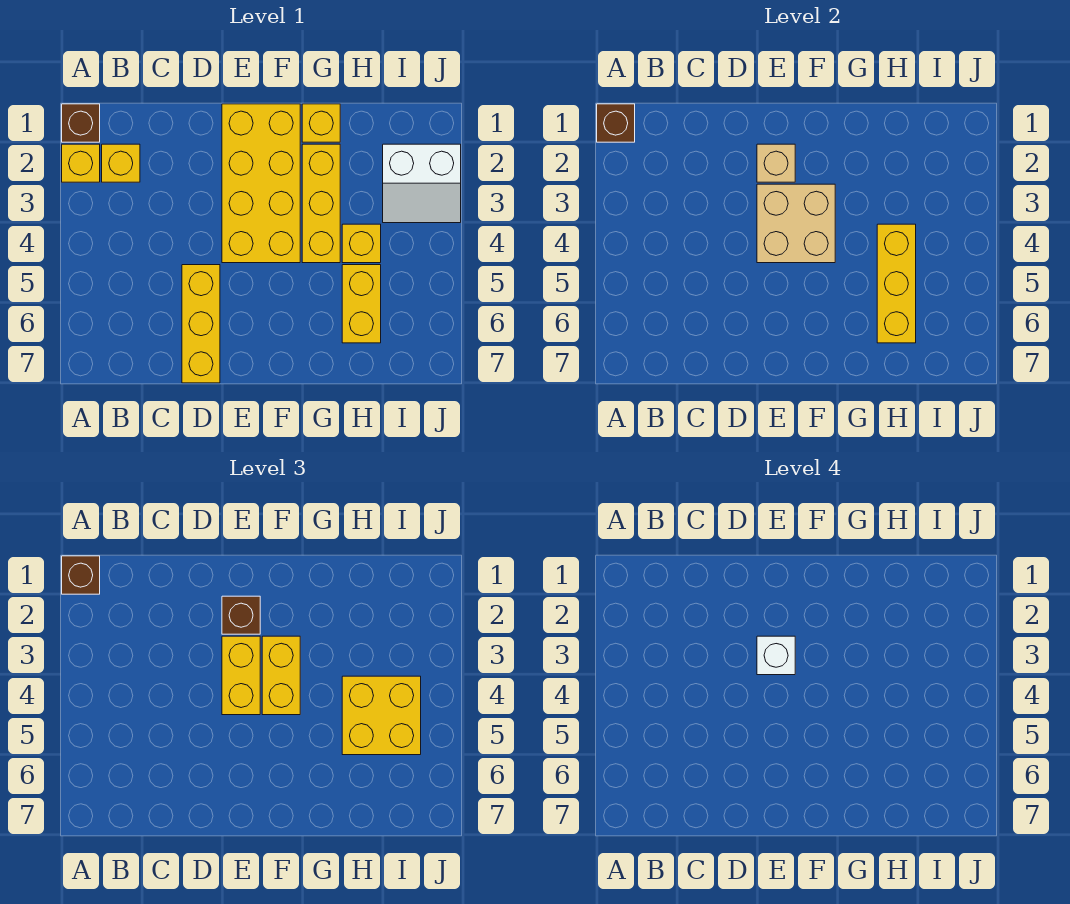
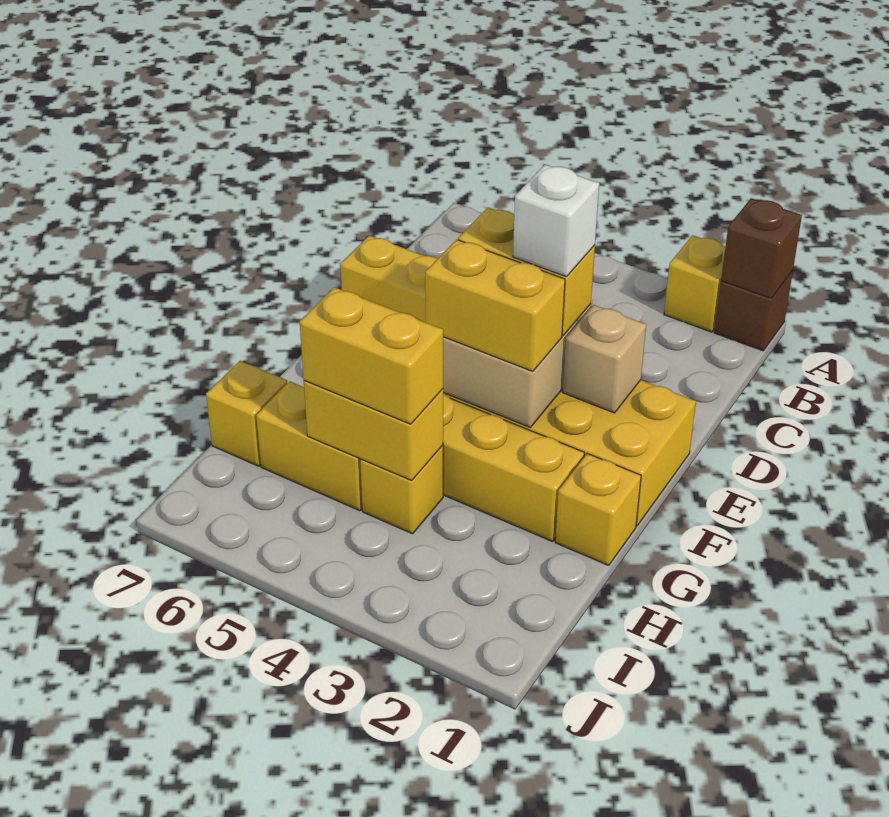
brown 1x1 brick [62,556,100,594] -> none
yellow 1x1 brick [102,144,140,182] -> yellow 1x1 brick moved to [206,361,287,466]
brown 1x1 brick [222,596,260,634] -> none
yellow 1x3 brick [877,224,916,343] -> yellow 1x2 brick [304,381,443,481]
yellow 2x2 brick [342,676,421,755] -> yellow 1x2 brick [300,287,443,424]
white 2x2 slope [383,144,461,223] -> none

